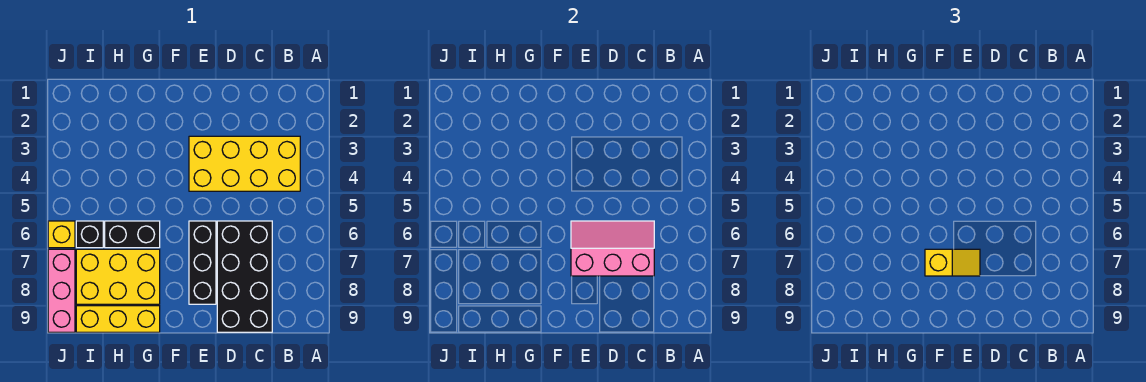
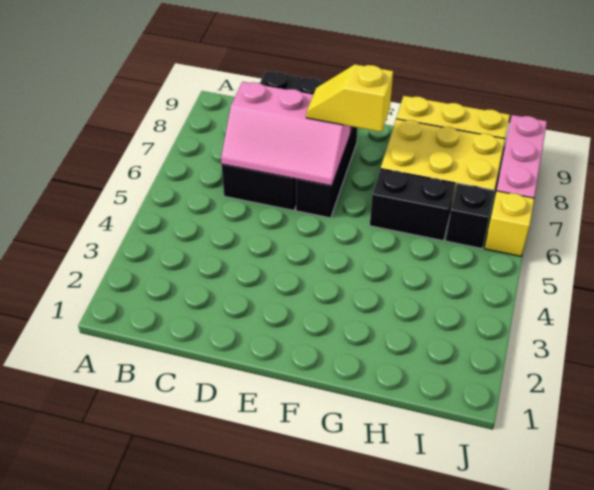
yellow 2x4 brick [189,136,300,191] -> none

